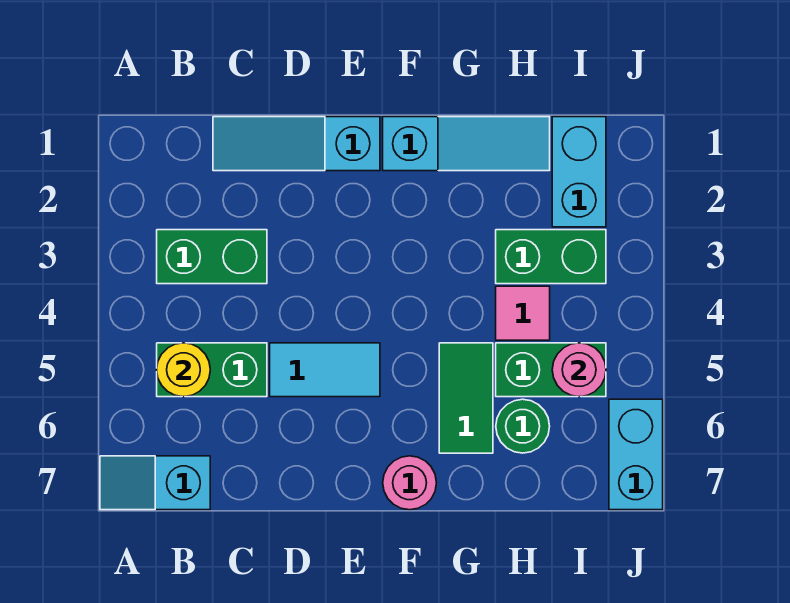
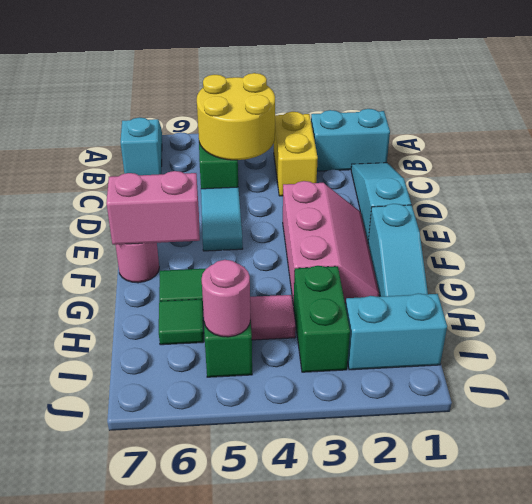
green 1x2 brick [157,230,267,284] -> yellow 1x2 brick [274,112,318,196]
yellow 1x1 round brick [157,343,210,397] -> yellow 2x2 round brick [197,73,275,160]
none -> pink 2x3 slope [283,181,379,305]
none -> pink 1x2 brick [106,171,200,245]
green 1x1 round brick [496,399,550,453] -> green 1x1 tile [159,299,204,345]
cyan 1x2 brick [609,399,663,510] -> cyan 1x2 brick moved to [311,109,390,171]

